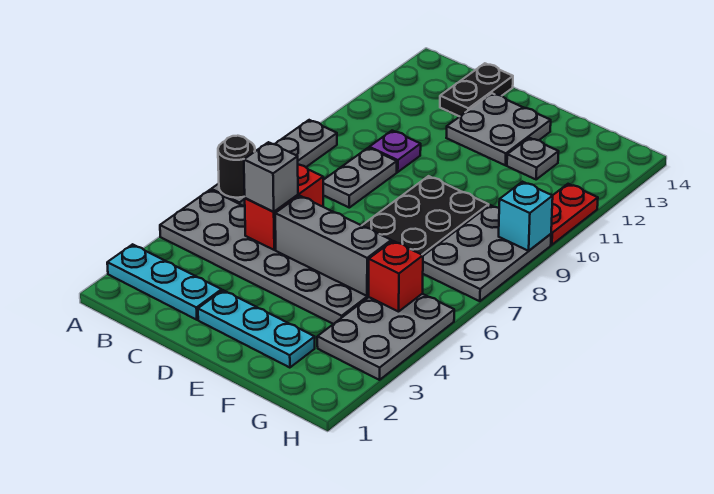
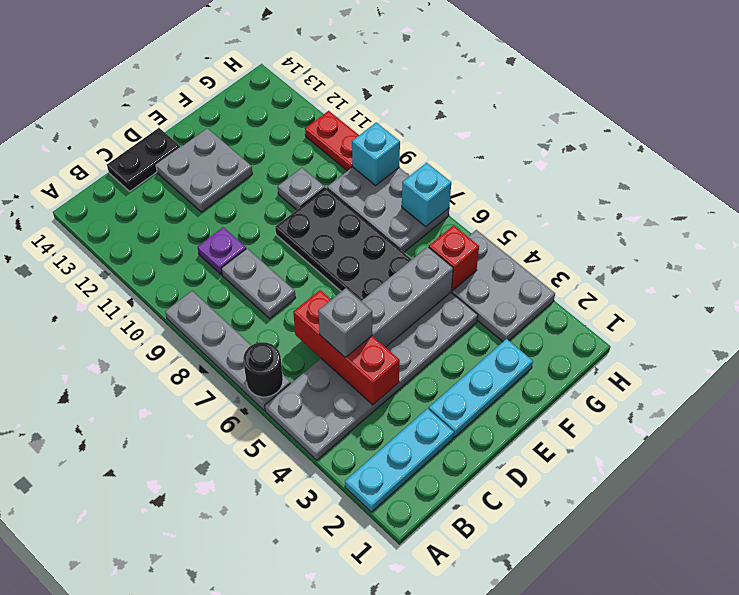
red 1x2 brick [245,165,323,250] -> red 1x3 brick [293,290,400,405]
black 1x2 plate [440,63,513,117] -> black 1x2 plate turned to [107,128,180,191]
grey 1x1 plate [507,138,559,179] -> grey 1x1 plate moved to [278,168,325,210]
none -> cyan 1x1 brick [402,163,451,226]

